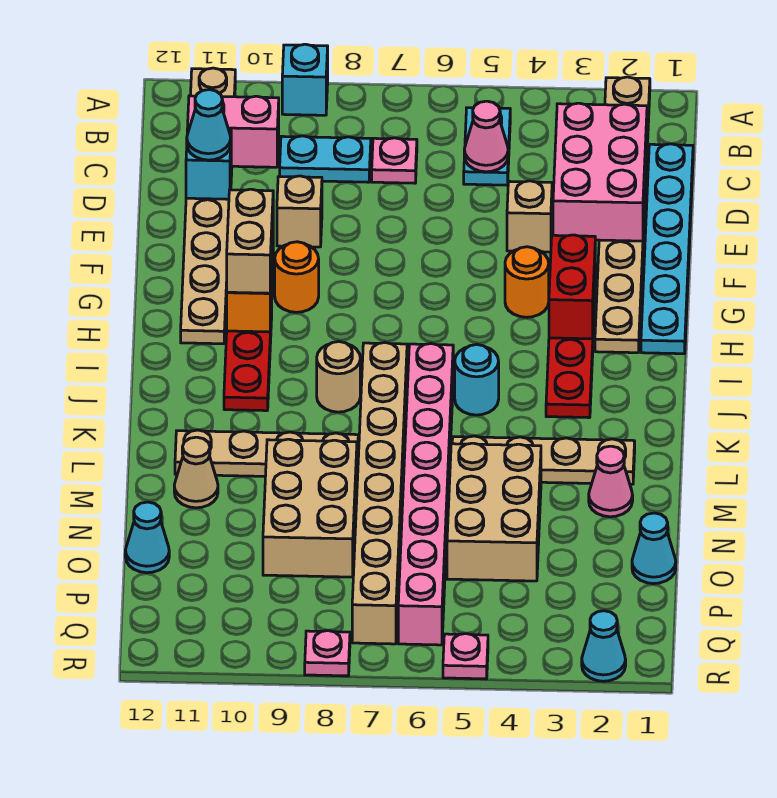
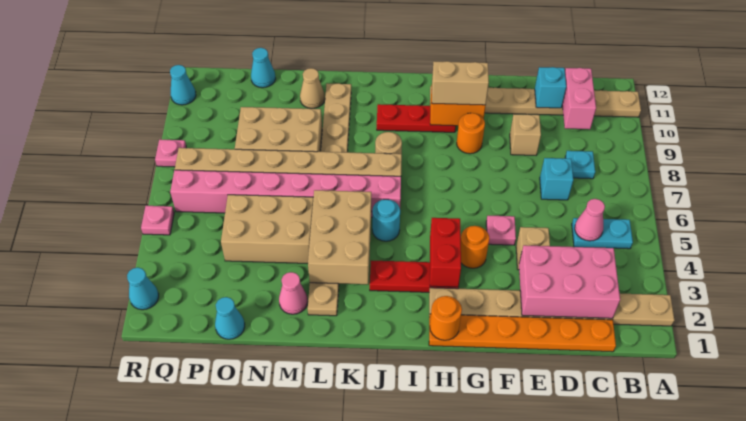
cyan 1x1 brick [282,44,328,115] -> cyan 1x1 brick moved to [540,158,573,200]
cyan 1x6 plate [641,144,693,354] -> orange 1x6 plate [429,314,616,352]
pink 1x1 plate [372,138,417,183] -> pink 1x1 plate moved to [486,216,516,245]
cyan 1x2 plate [280,136,371,182] -> cyan 1x1 plate [565,151,595,179]
cyan 1x1 cone [187,90,231,160] -> cyan 1x1 cone moved to [170,65,196,105]
red 1x2 brick [549,235,595,339] -> red 1x2 brick turned to [430,218,461,287]
none -> orange 1x1 round brick [430,296,462,340]
none -> tan 2x3 brick [308,190,372,284]

